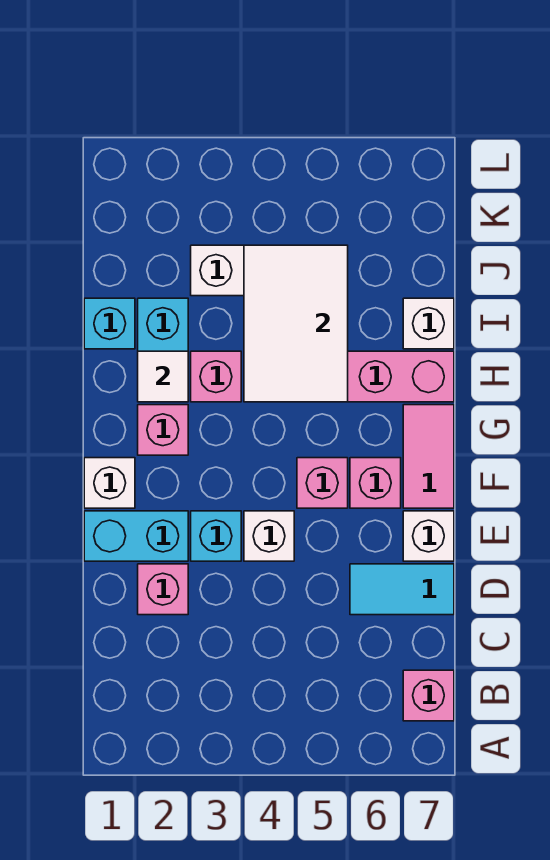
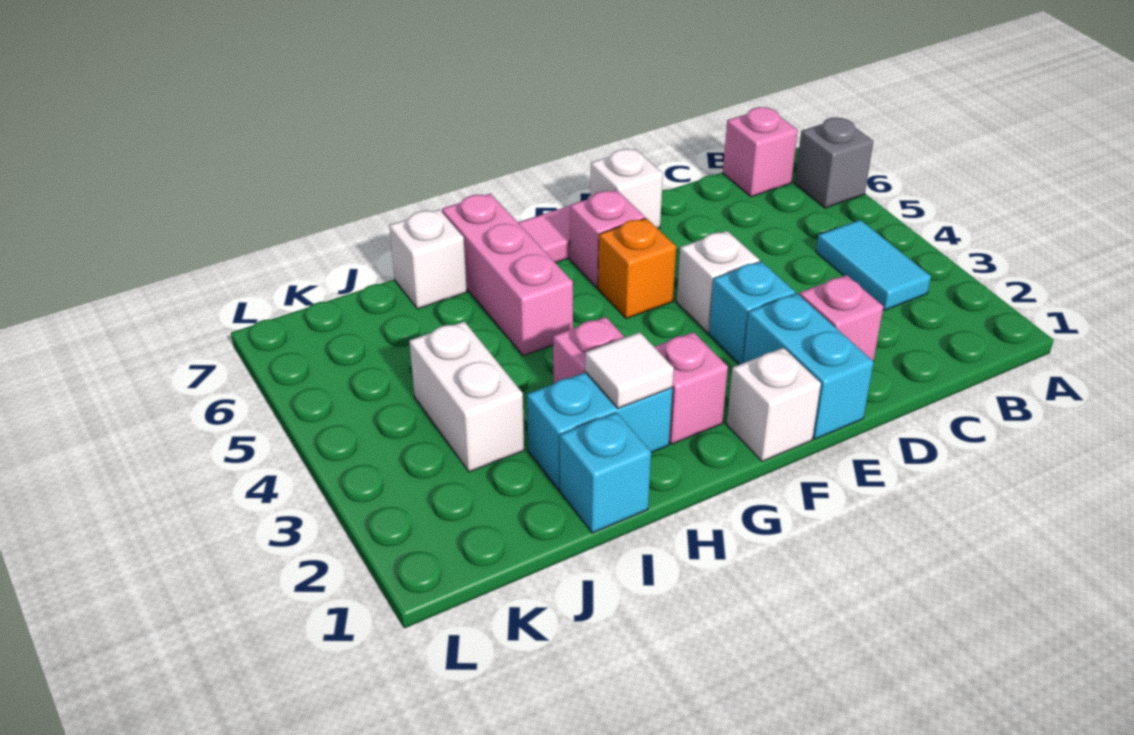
none -> grey 1x1 brick [795,118,873,208]
cyan 1x2 tile [350,564,454,615] -> cyan 1x2 tile moved to [816,220,931,310]
pink 1x1 brick [297,458,348,508] -> orange 1x1 brick [598,218,676,319]
white 2x3 tile [244,245,348,402] -> none

